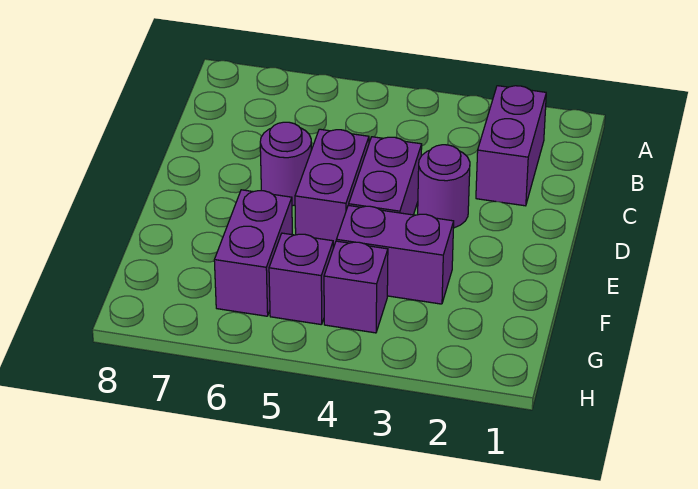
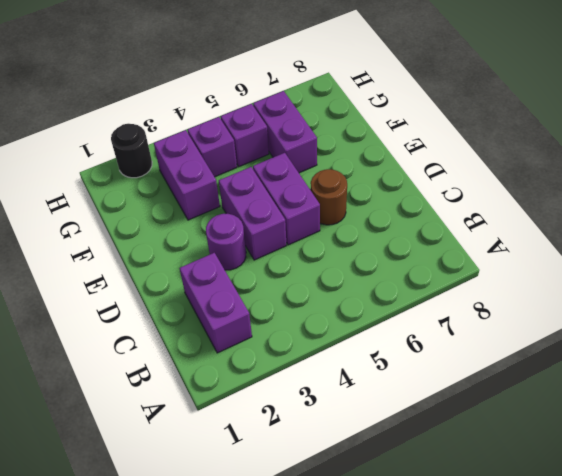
purple 1x1 round brick [260,122,311,206] -> brown 1x1 round brick [311,169,347,225]
purple 1x2 brick [336,205,454,304] -> purple 1x2 brick turned to [154,130,220,220]
none -> black 1x1 round brick [111,124,152,178]

